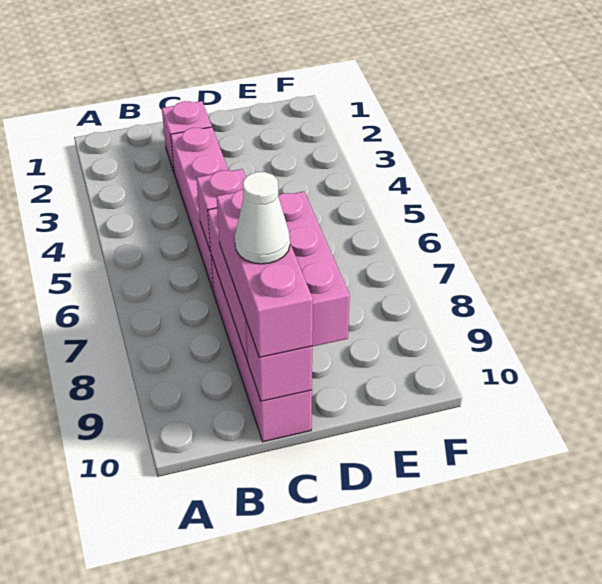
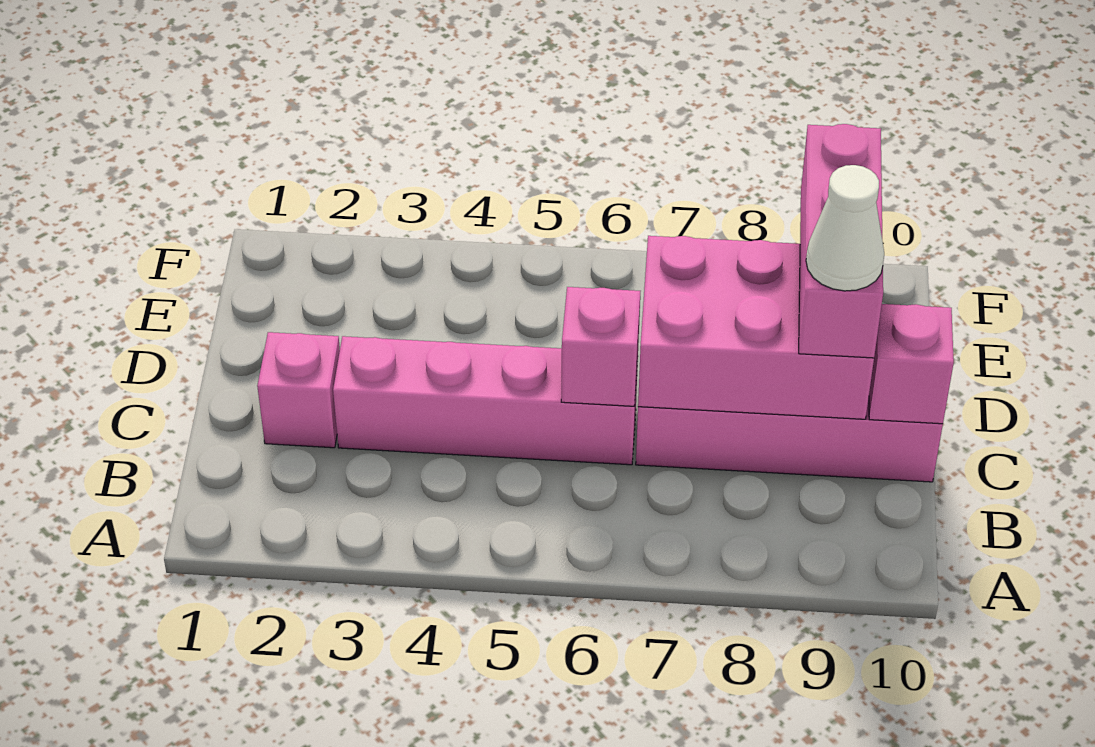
pink 1x3 brick [216,189,313,357] -> pink 1x3 brick turned to [799,124,883,358]

